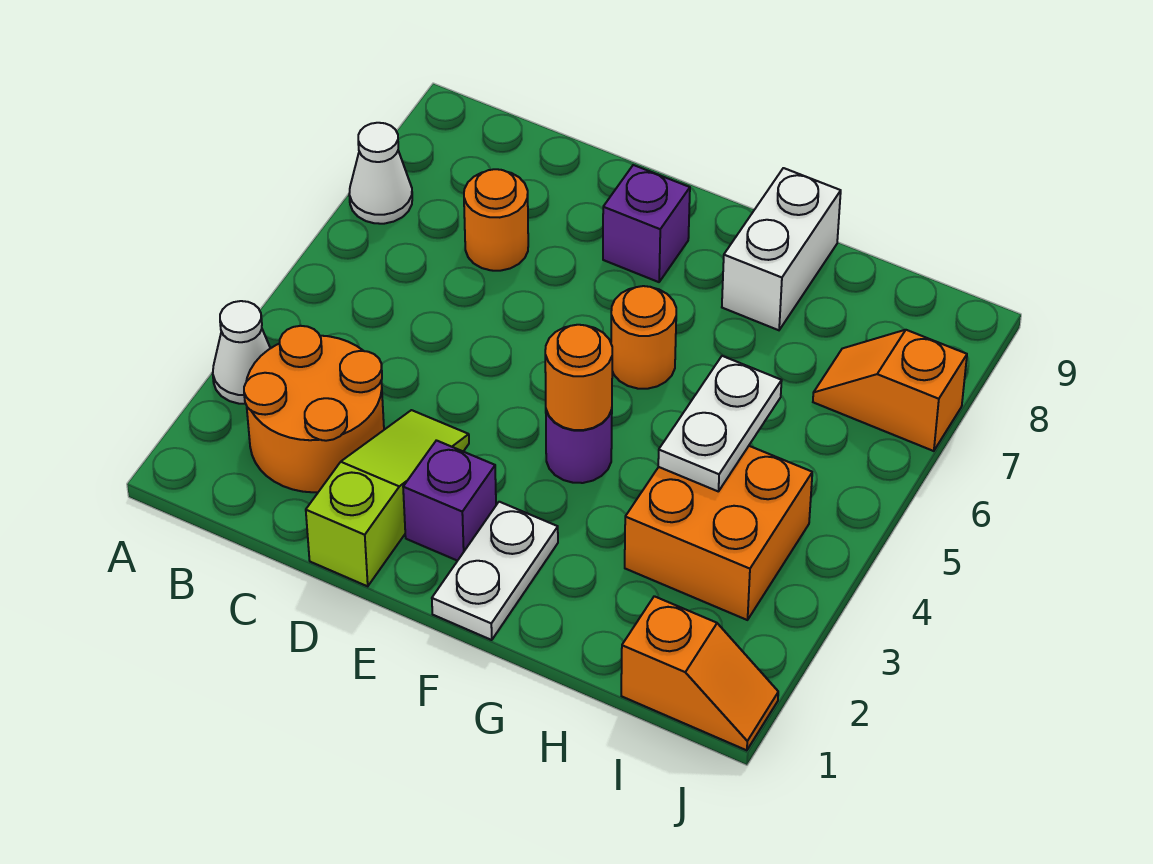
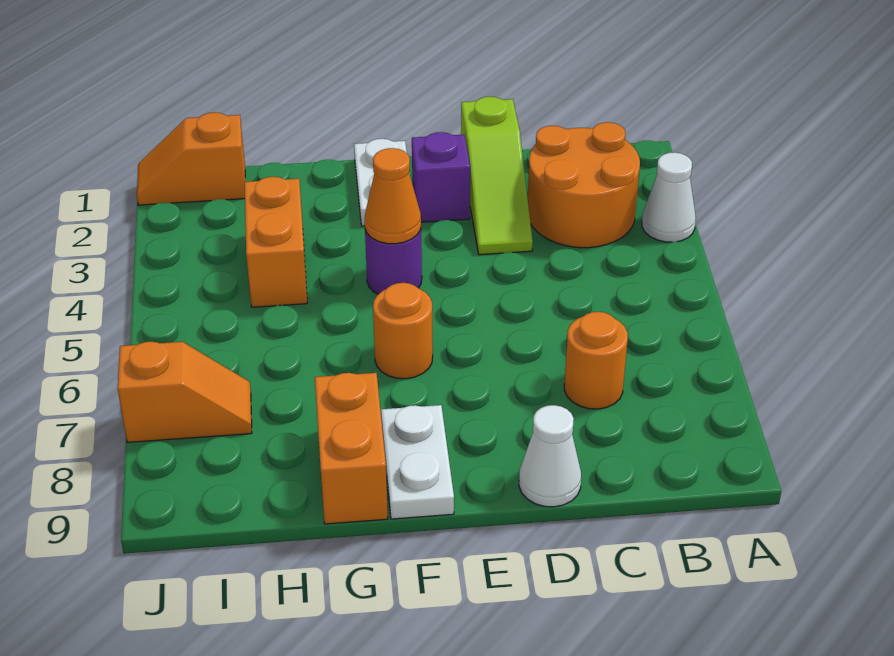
white 1x1 cone [349,123,412,224] -> white 1x1 cone moved to [519,405,581,507]
purple 1x1 brick [603,165,690,282] -> none
orange 1x1 round brick [545,325,612,430] -> orange 1x1 cone [365,148,421,244]
white 1x2 brick [722,168,841,330] -> orange 1x2 brick [315,373,388,524]
orange 2x2 brick [625,446,812,620] -> orange 1x2 brick [244,177,307,307]
white 1x2 plate [658,356,782,492] -> white 1x2 plate moved to [381,405,454,519]

